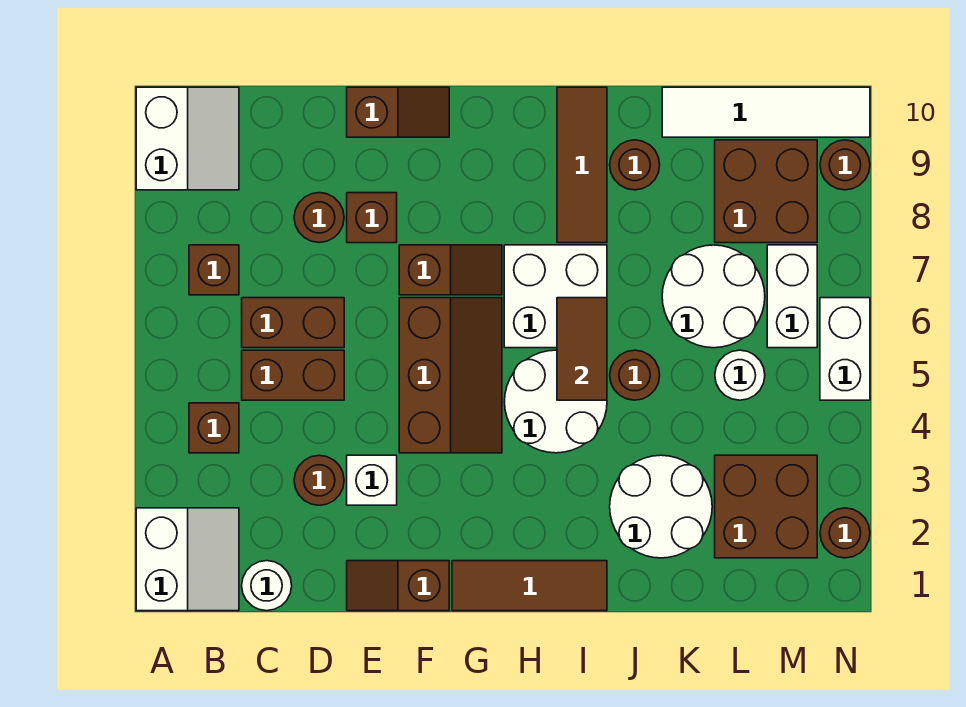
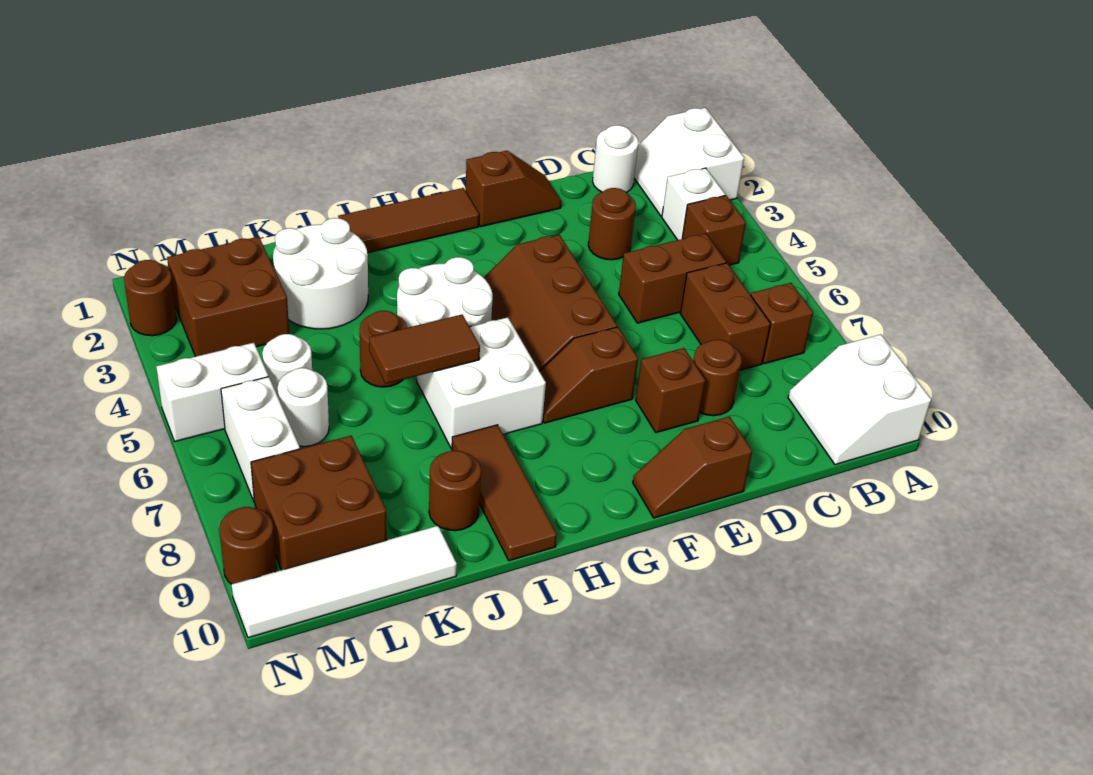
brown 1x2 brick [242,298,344,348] -> brown 1x2 brick turned to [680,263,771,370]
white 1x1 brick [347,455,397,505] -> white 1x1 brick moved to [662,168,725,240]
brown 1x2 tile [557,298,607,400] -> brown 1x2 tile turned to [369,315,480,384]
white 2x2 round brick [662,245,765,348] -> white 1x1 round brick [278,368,329,446]
white 1x2 brick [820,298,870,400] -> white 1x2 brick turned to [156,343,268,441]

